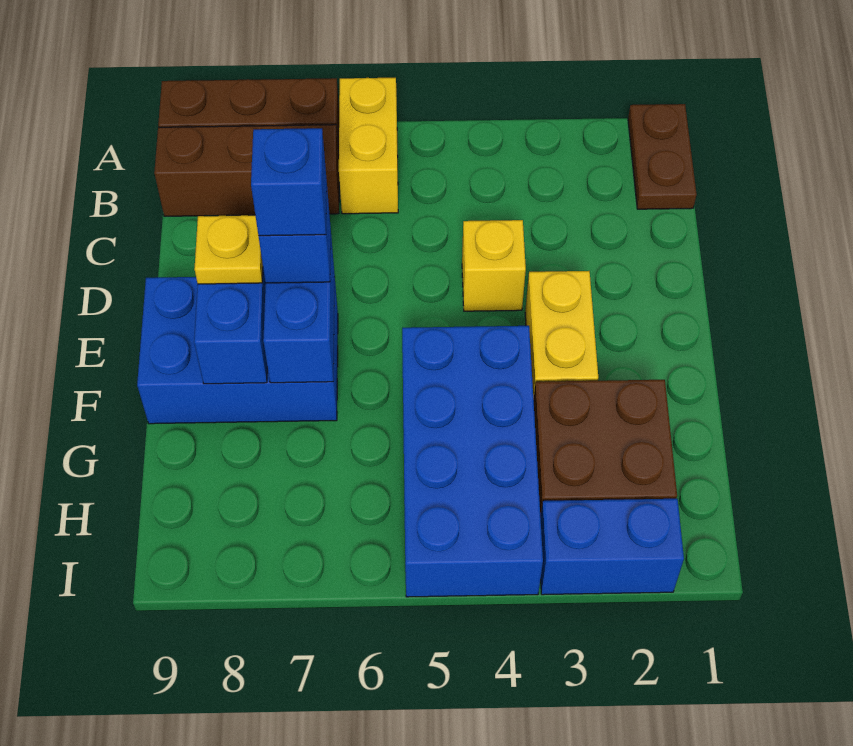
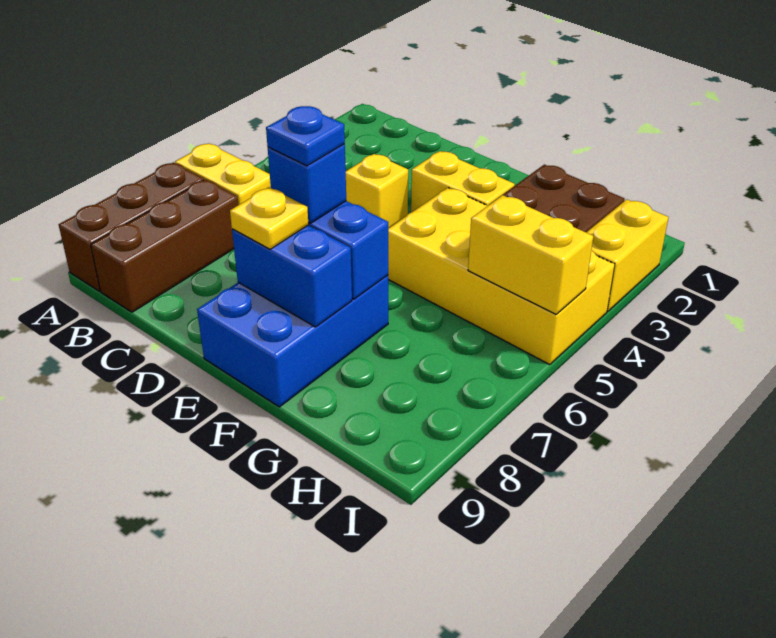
brown 1x2 plate [628,104,697,209] -> none
blue 1x1 brick [251,128,327,236] -> blue 1x1 plate [266,106,345,166]
blue 2x4 brick [402,326,543,597] -> yellow 2x4 brick [388,188,615,365]
none -> yellow 1x2 brick [468,195,593,314]
blue 1x2 brick [541,499,684,595] -> yellow 1x2 brick [586,199,669,311]

